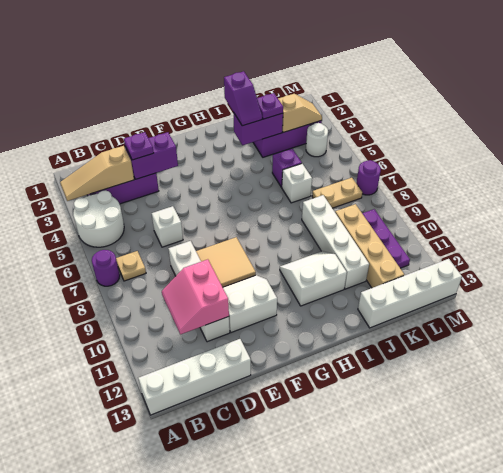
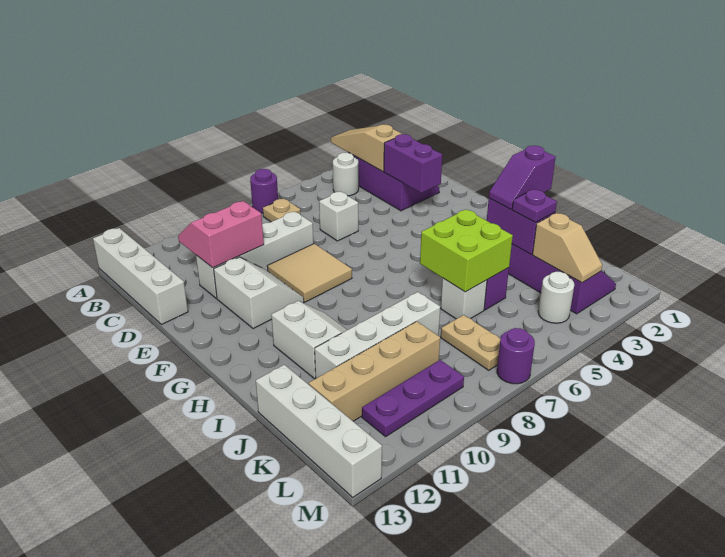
white 2x2 round brick [73,190,124,247] -> white 1x1 round brick [333,153,359,196]
purple 1x1 plate [124,132,154,160] -> none
none -> lime 2x2 brick [420,210,513,292]

